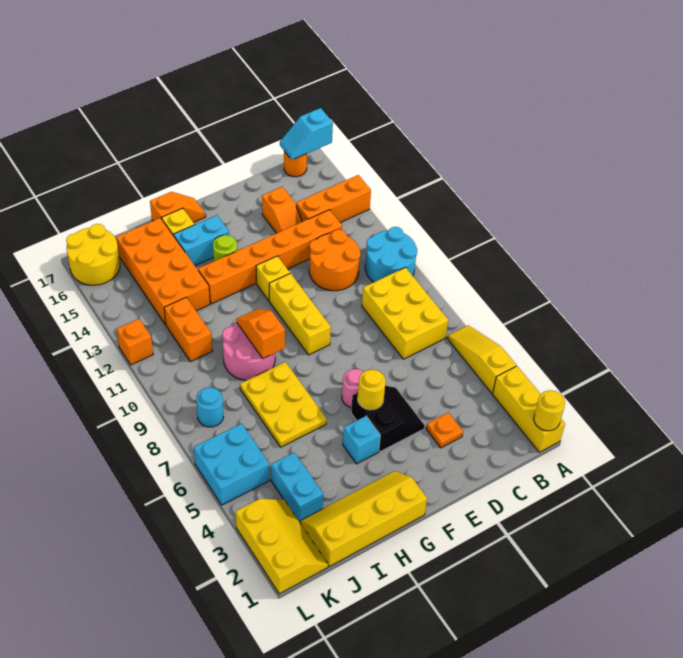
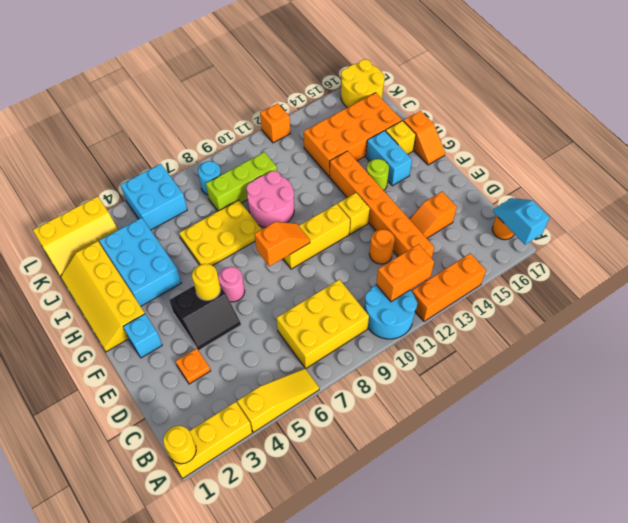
orange 1x3 brick [296,175,371,222] -> orange 1x3 brick turned to [412,253,486,321]
orange 2x2 round brick [309,230,360,291] -> orange 1x1 round brick [370,229,395,264]
yellow 2x4 slope [300,471,427,567] -> yellow 2x4 slope turned to [61,241,145,352]
cyan 1x1 brick [343,416,380,464] -> cyan 1x1 brick moved to [123,314,162,358]
orange 1x2 slope [236,308,285,358] -> orange 1x2 slope moved to [255,222,310,266]
cyan 1x2 brick [271,452,323,522] -> cyan 2x3 brick [99,218,181,306]
none -> lime 1x3 brick [206,152,277,211]
orange 1x2 brick [164,297,212,362] -> orange 1x2 brick moved to [376,244,434,302]

